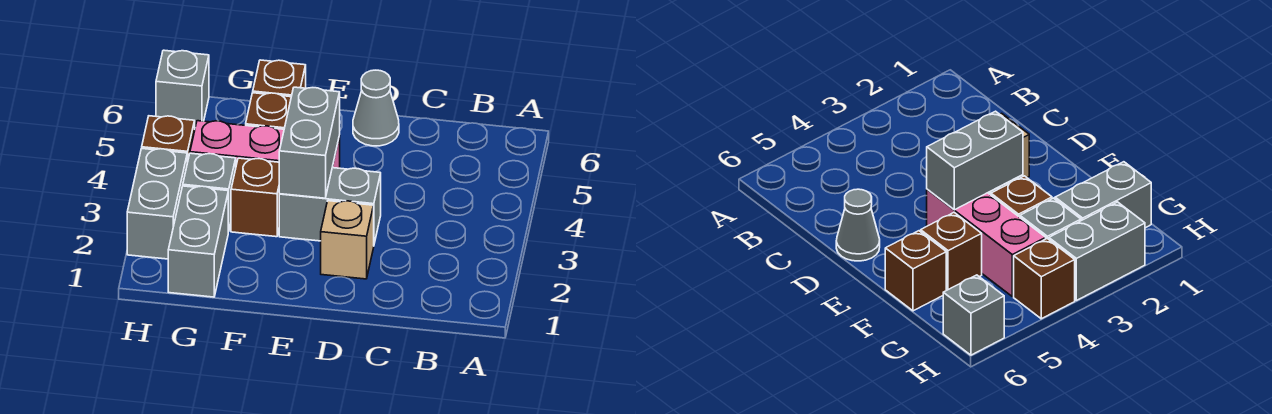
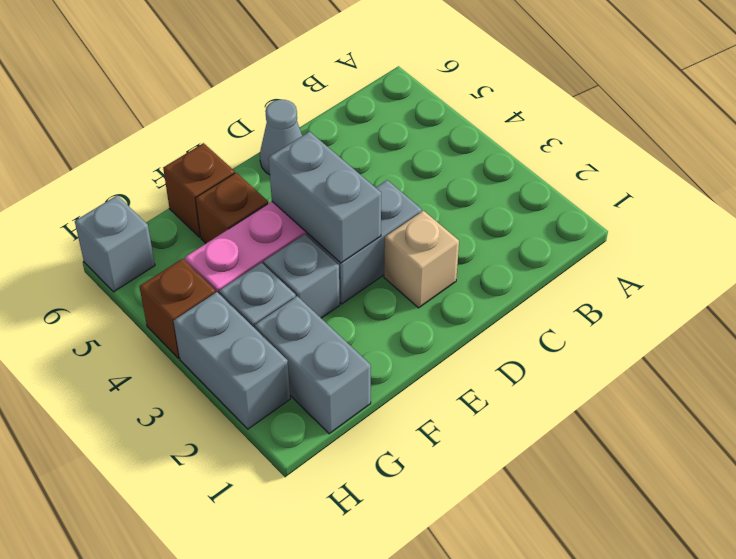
brown 1x1 brick [231,158,279,237] -> grey 1x1 brick [264,234,340,318]

